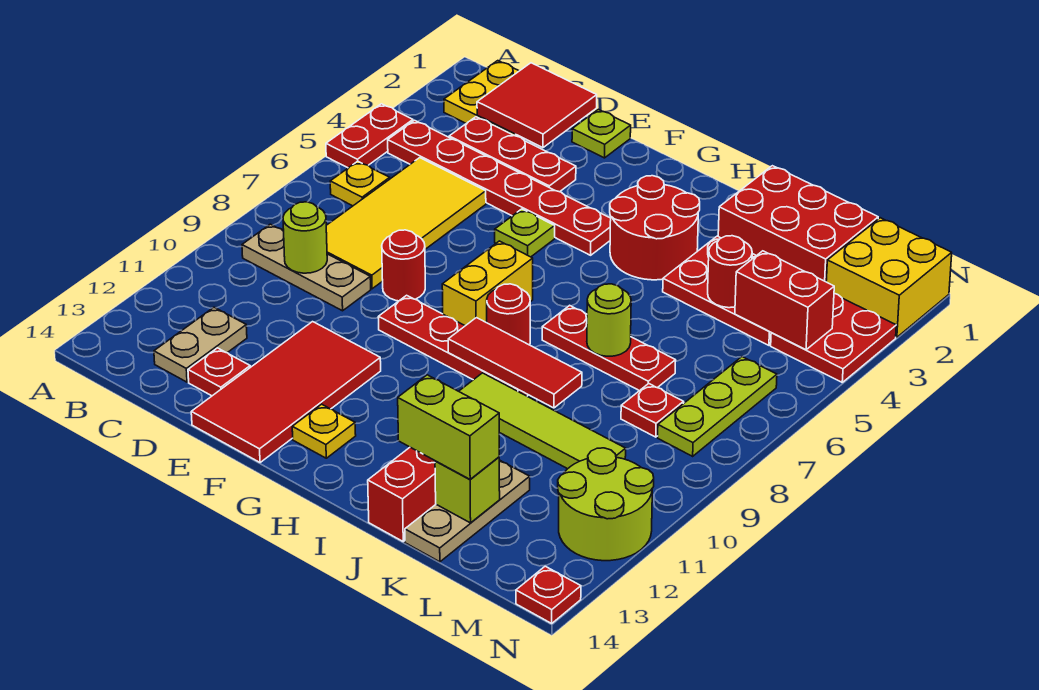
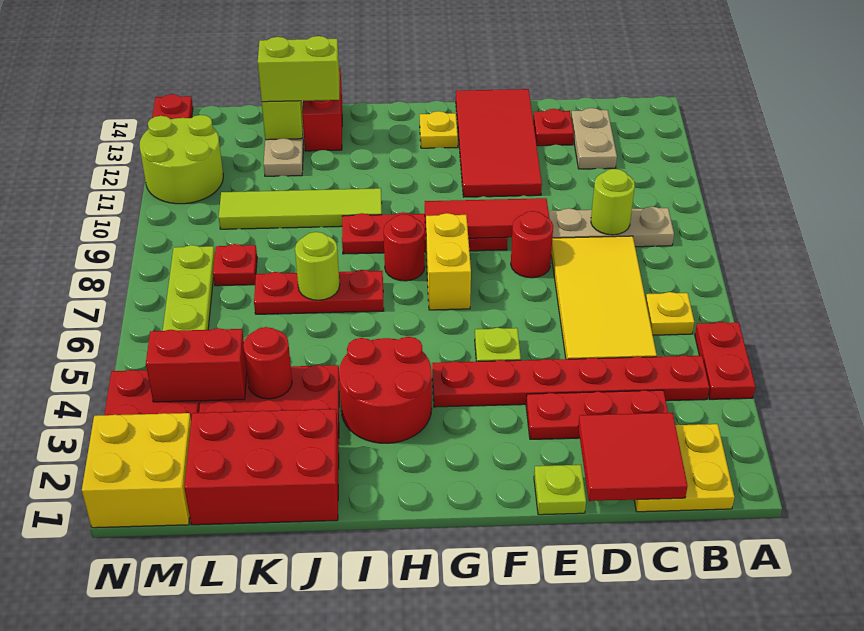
red 1x3 tile [448,318,582,408] -> red 1x3 tile moved to [425,198,549,238]

